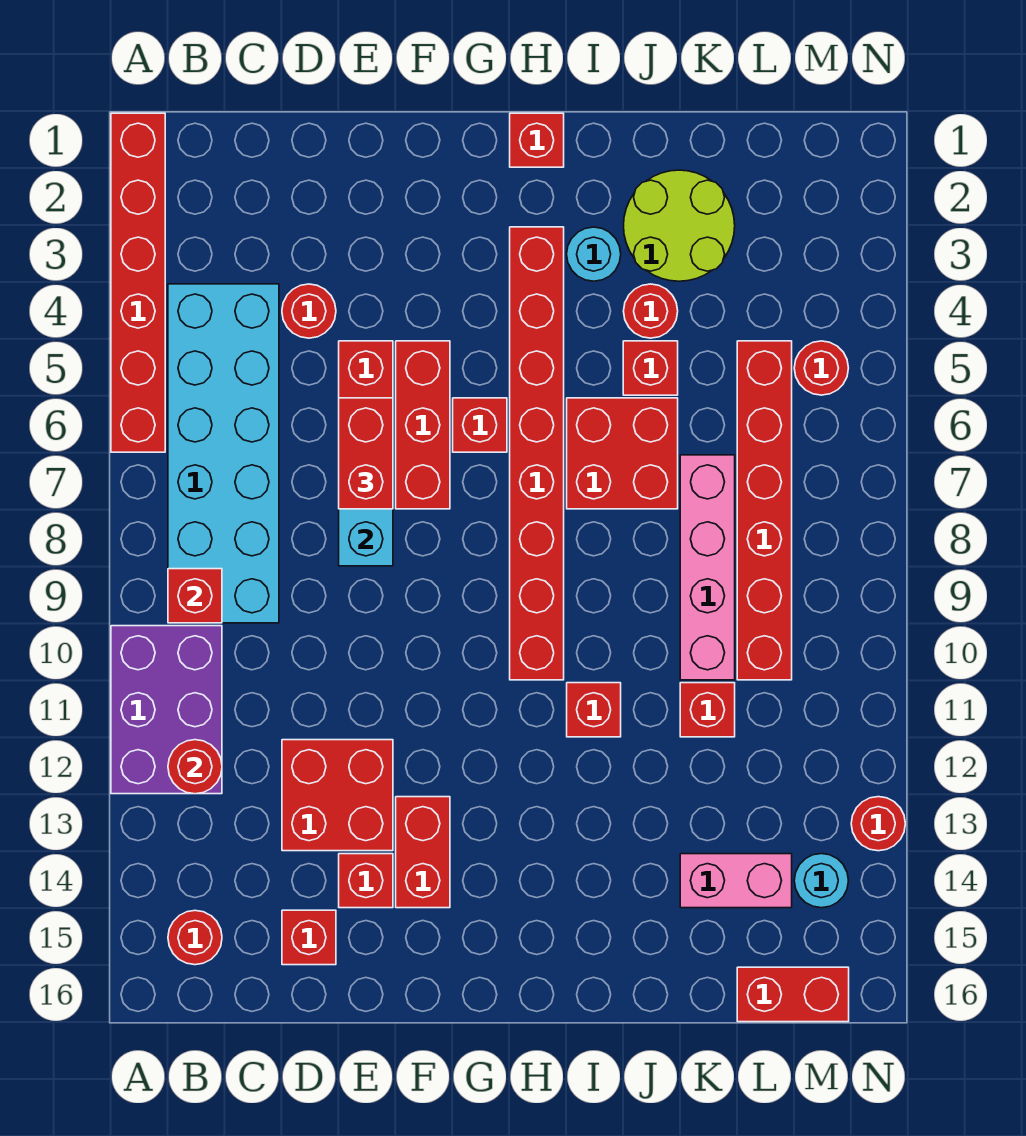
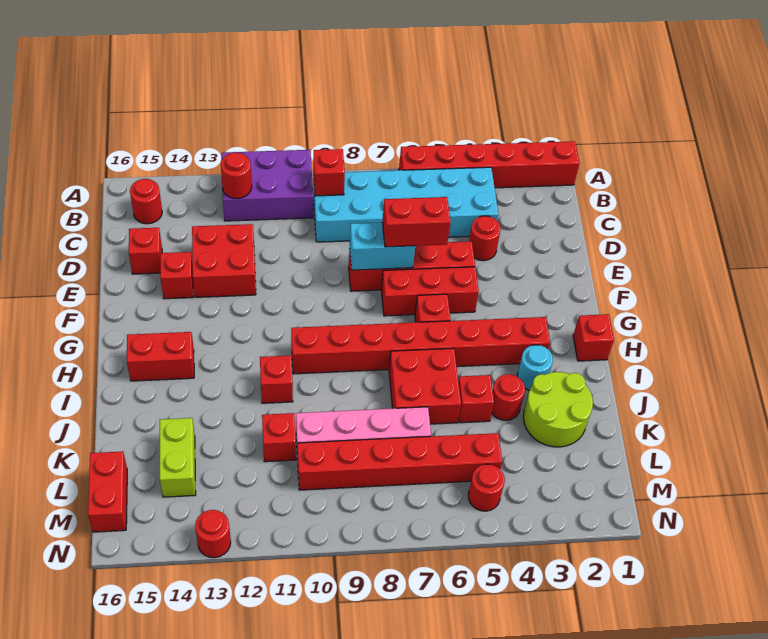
red 1x2 brick [396,797,450,908] -> red 1x2 brick moved to [127,332,194,381]
pink 1x2 brick [680,854,792,908] -> lime 1x2 brick [160,418,196,497]
cyan 1x1 round brick [794,854,848,908] -> none

